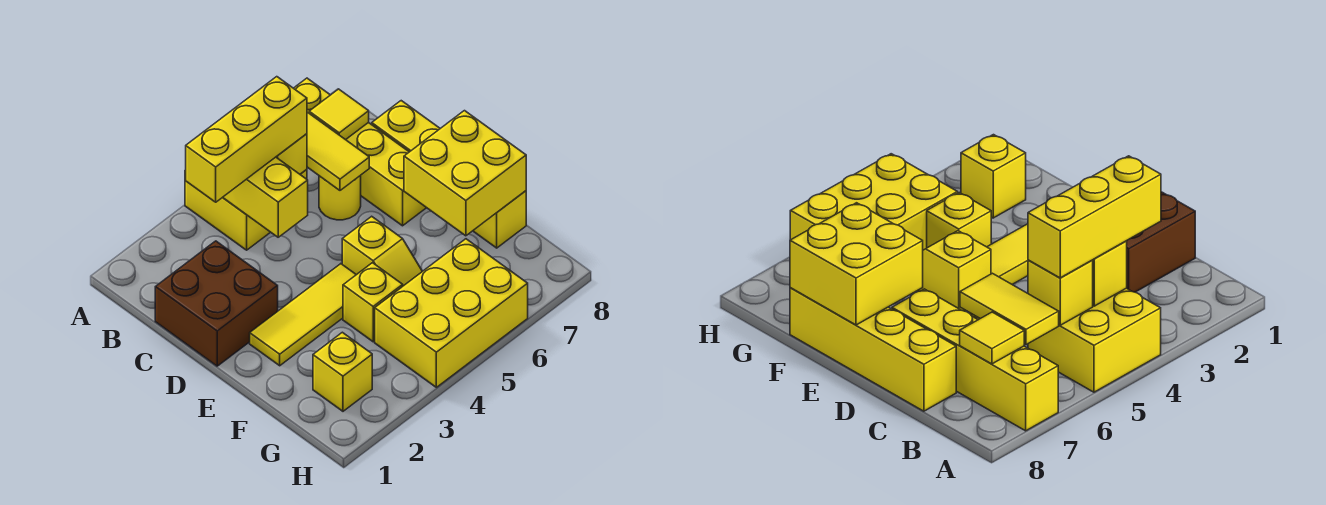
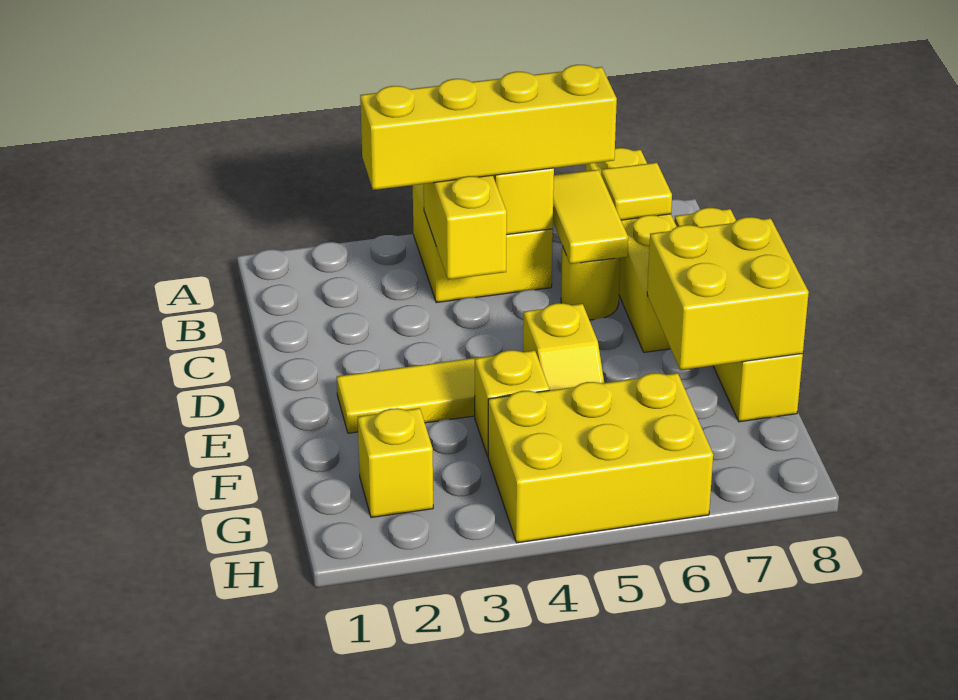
yellow 1x3 brick [186,77,307,202] -> yellow 1x4 brick [360,65,617,190]
brown 2x2 brick [155,241,278,366] -> none

